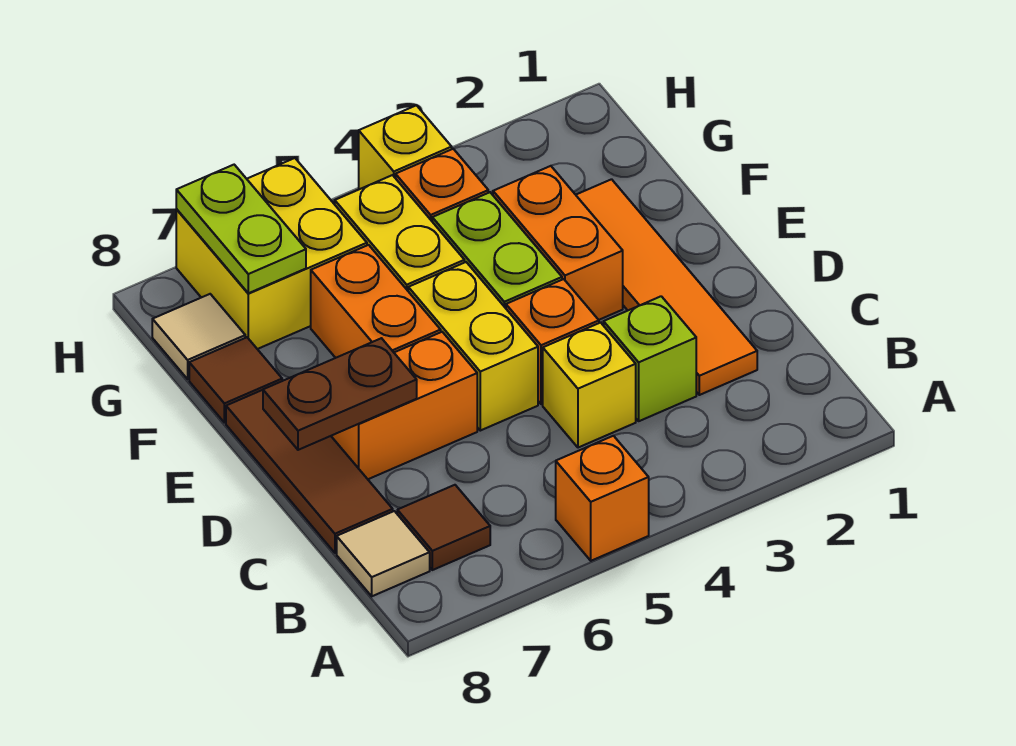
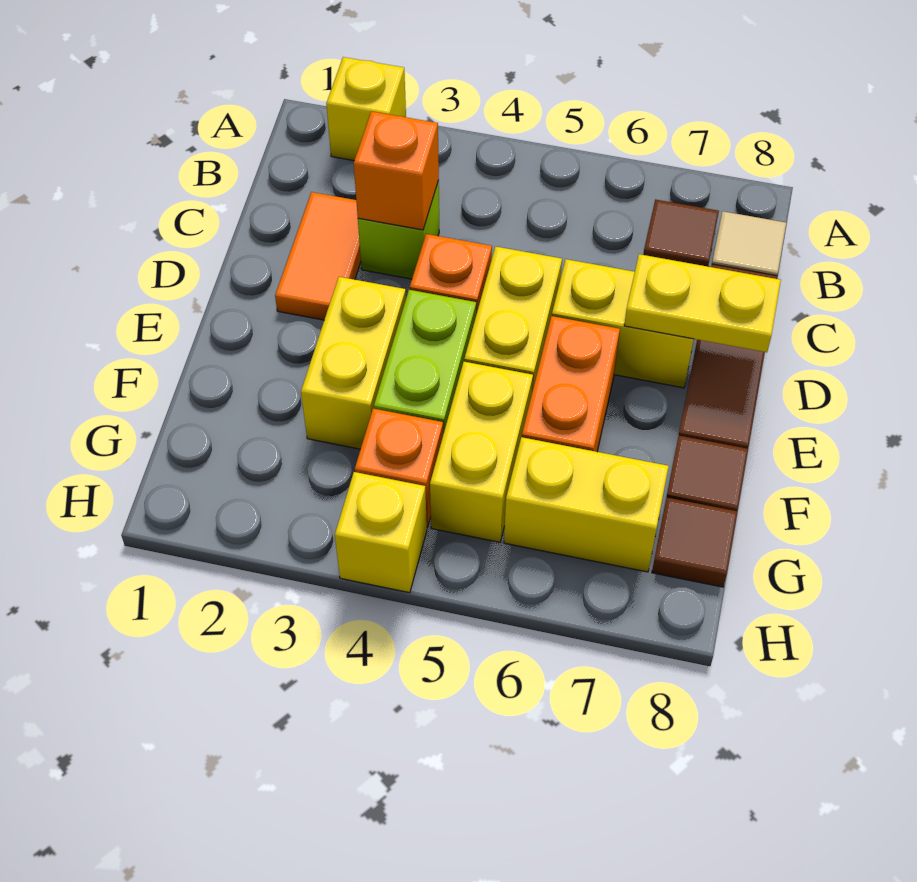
orange 1x1 brick [556,436,649,561] -> orange 1x1 brick moved to [354,111,439,230]
orange 1x4 tile [576,179,757,395] -> orange 1x2 tile [275,192,361,320]
yellow 1x1 brick [543,323,636,448] -> yellow 1x1 brick moved to [326,57,406,161]
orange 1x2 brick [331,332,477,479] -> yellow 1x2 brick [552,259,694,388]
brown 1x2 plate [263,338,417,450] -> yellow 1x2 plate [624,254,781,352]
orange 1x2 brick [493,166,623,320] -> yellow 1x2 brick [301,277,406,449]
yellow 2x2 brick [176,158,367,349] -> yellow 1x2 brick [504,437,669,572]
lime 1x2 plate [176,165,306,293] -> none
tan 1x1 tile [152,294,245,379] -> brown 1x1 tile [652,498,737,587]

